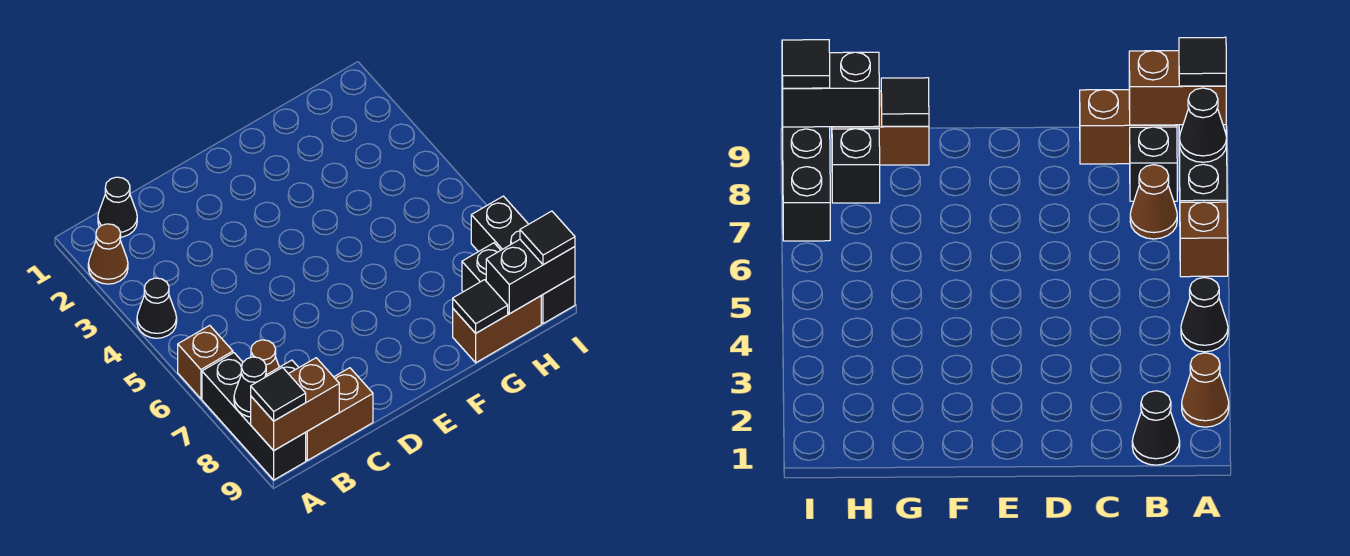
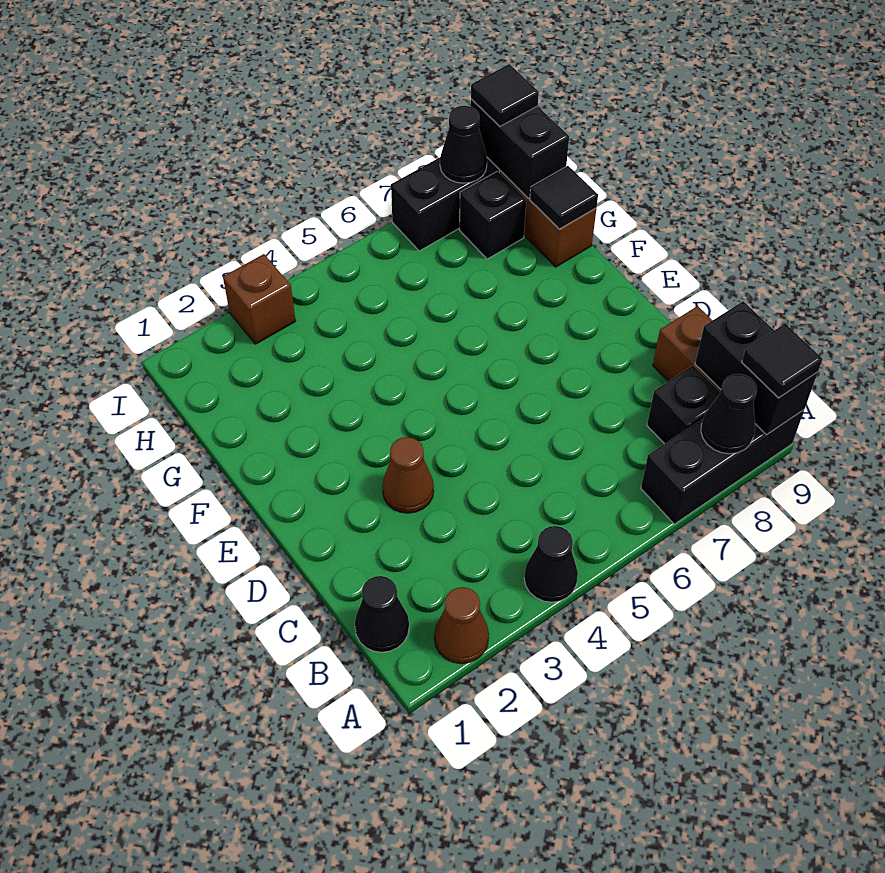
brown 1x1 brick [178,325,233,399] -> brown 1x1 brick moved to [223,254,296,344]
brown 1x2 brick [251,358,339,451] -> black 1x2 brick [695,301,818,435]
brown 1x1 cone [251,340,279,375] -> brown 1x1 cone moved to [382,437,434,513]
none -> black 1x1 cone [440,106,487,183]

